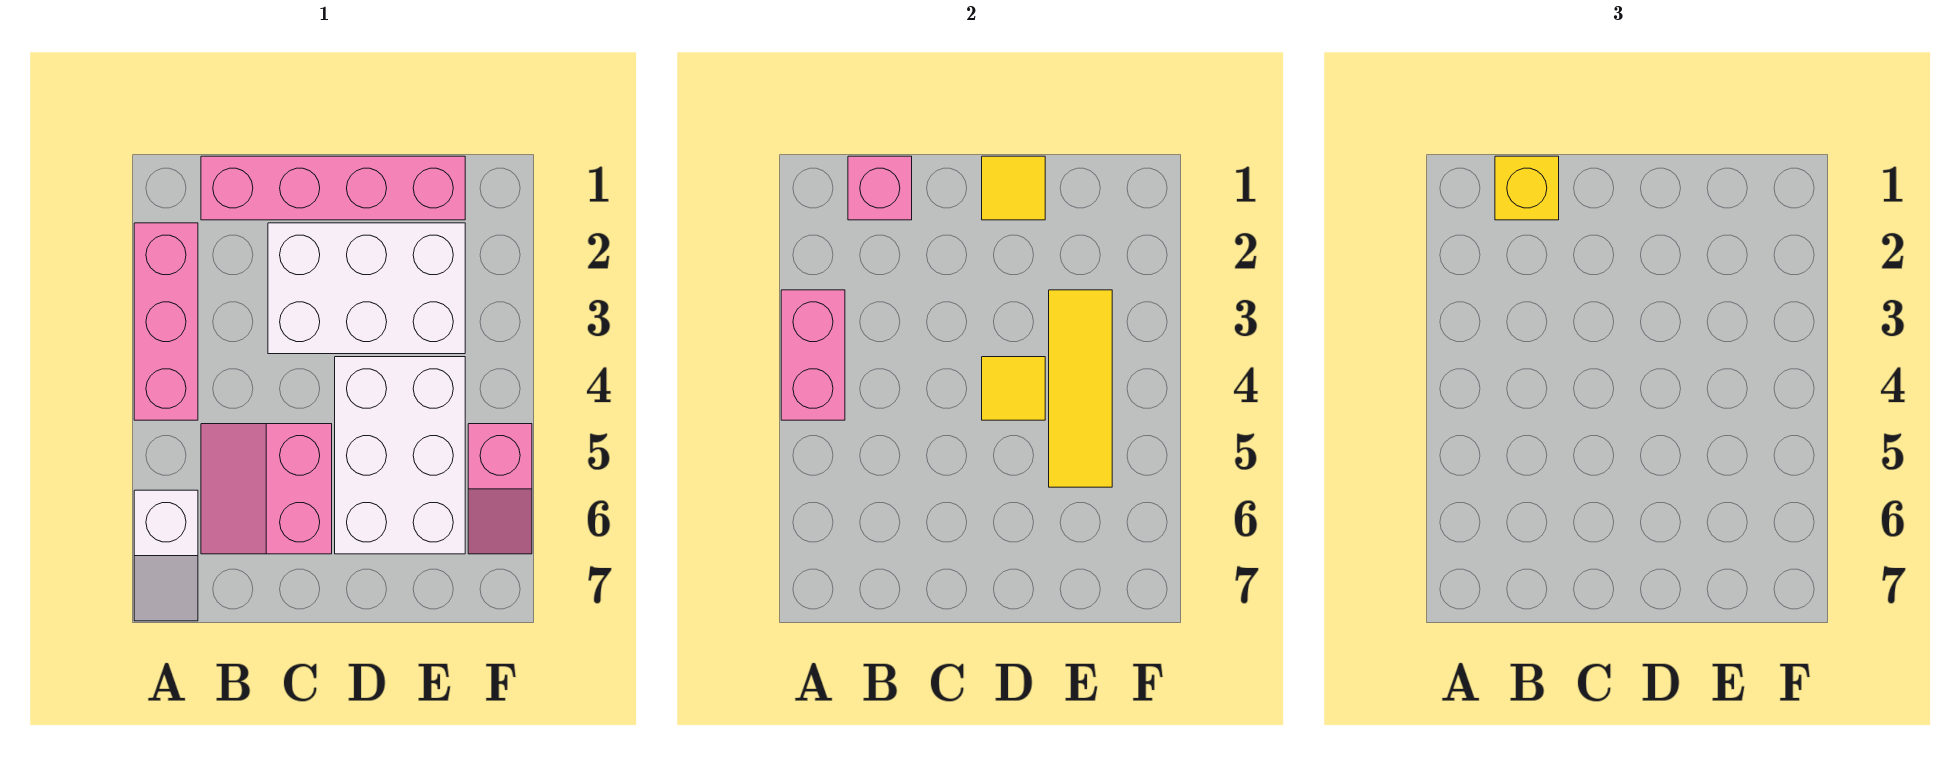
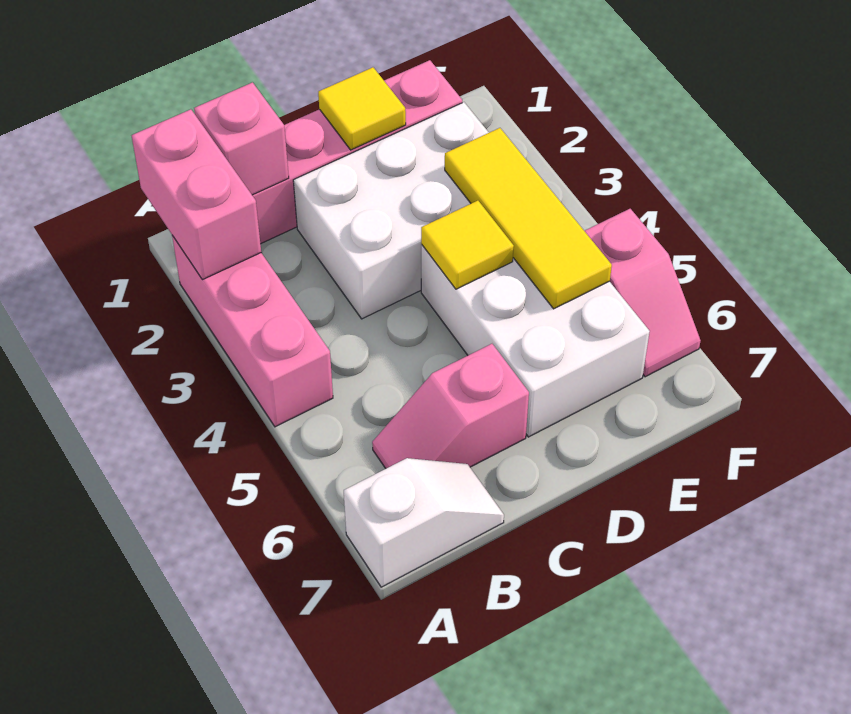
pink 1x2 brick [781,290,845,420] -> pink 1x2 brick moved to [132,109,261,280]
white 1x2 slope [134,490,198,621] -> white 1x2 slope turned to [344,458,504,587]
yellow 1x1 brick [1495,156,1559,220] -> none
pink 2x2 slope [201,424,332,554] -> pink 1x2 slope [372,344,529,468]

